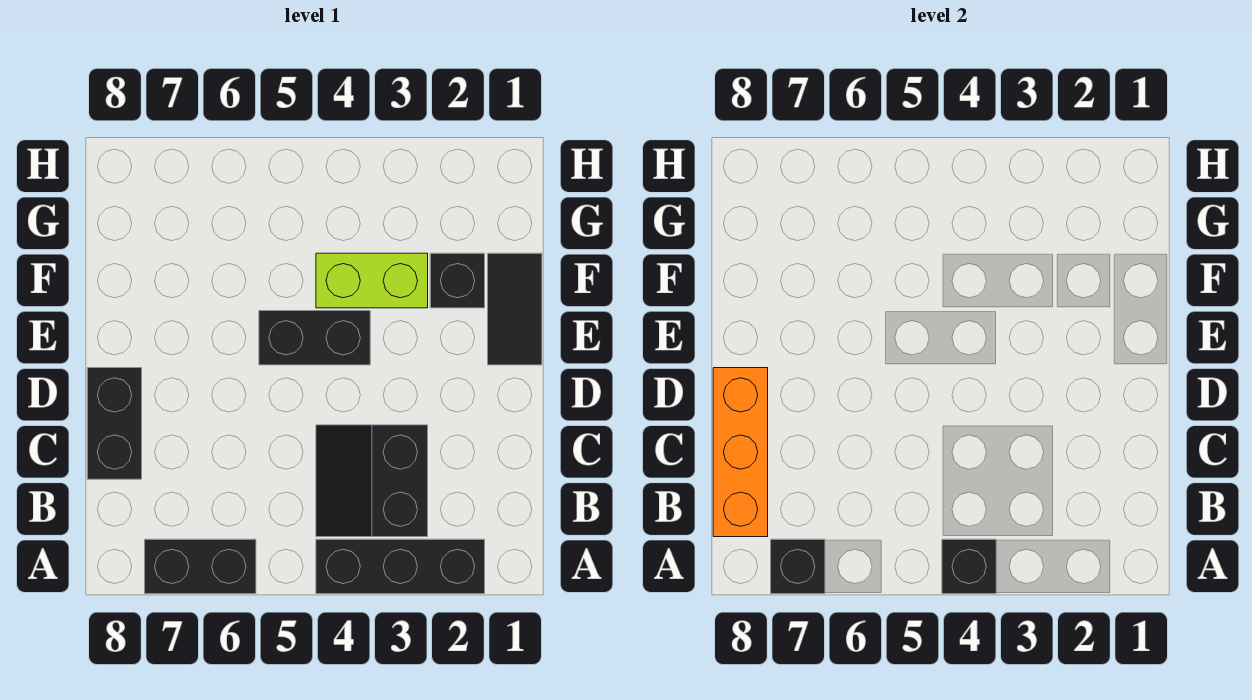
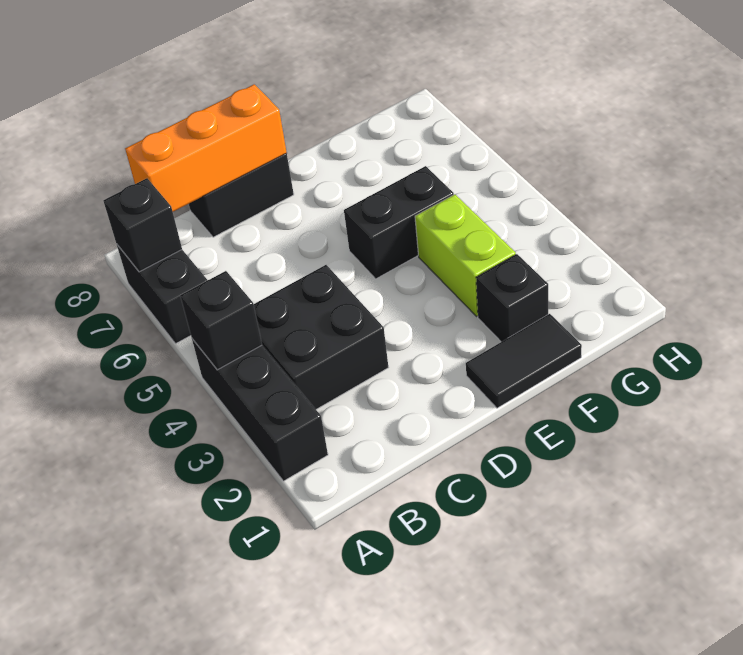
black 2x2 slope [316,425,428,537] -> black 2x2 brick [254,265,388,409]
black 1x2 brick [259,311,370,365] -> black 1x2 brick turned to [344,166,454,279]

